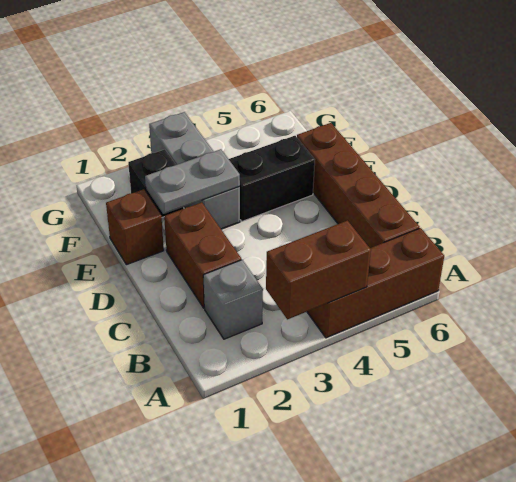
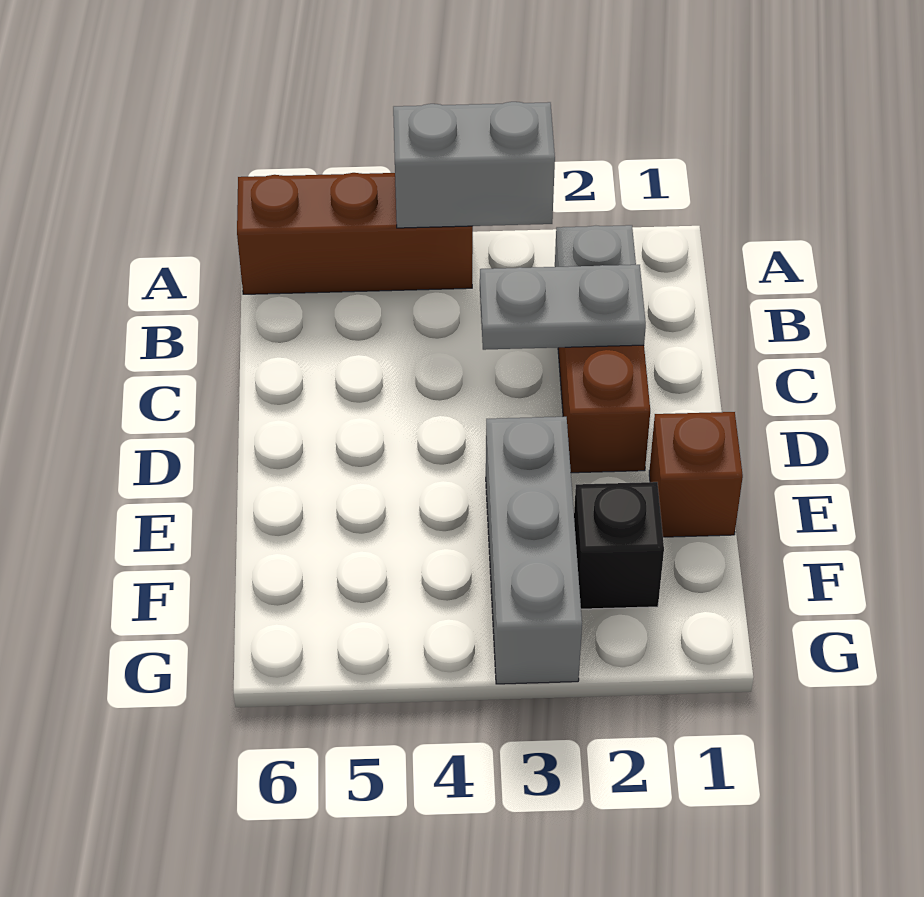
brown 1x2 brick [266,221,371,319] -> grey 1x2 brick [393,102,555,228]
brown 1x4 brick [297,123,420,248] -> none
grey 1x2 plate [145,149,240,214] -> grey 1x2 plate moved to [480,265,646,350]
black 1x2 brick [229,136,315,221] -> none

